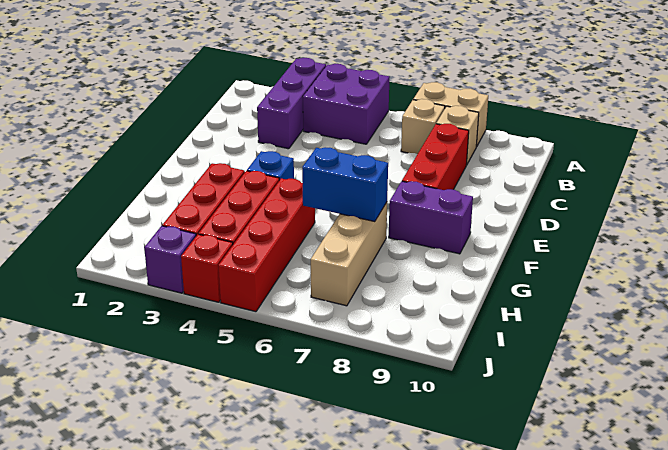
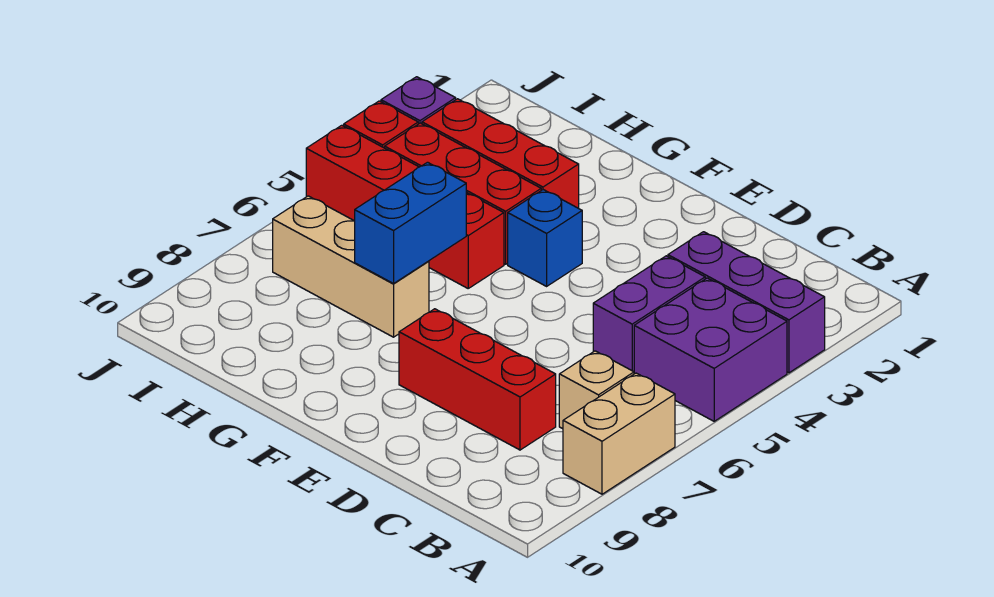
tan 1x1 brick [436,106,479,165] -> none
purple 1x2 brick [389,181,473,254] -> purple 1x2 brick moved to [593,256,705,372]

